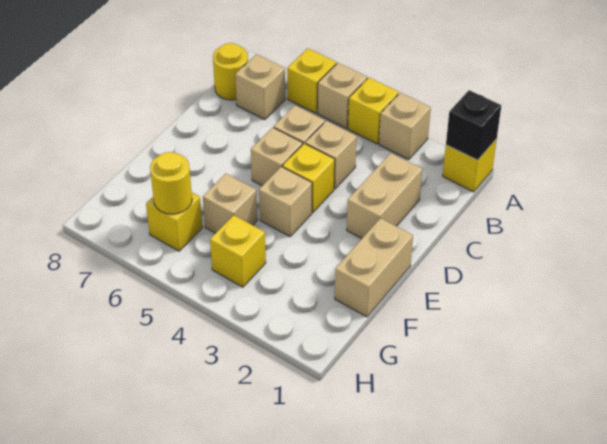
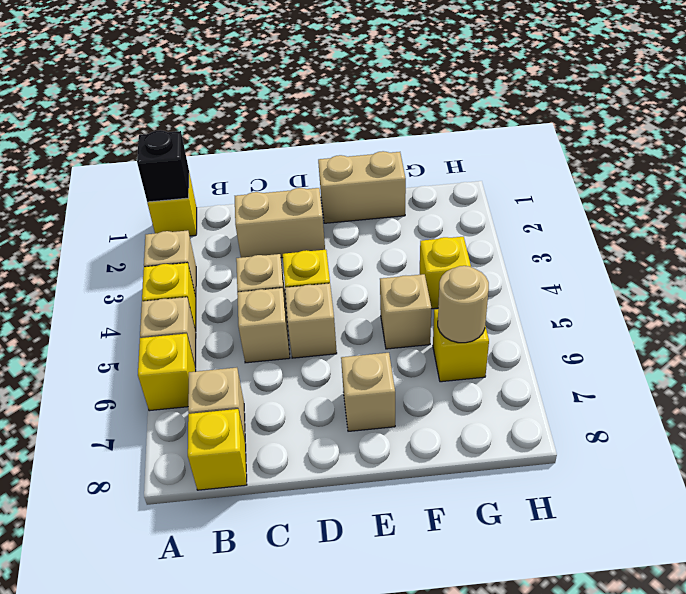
yellow 1x1 round brick [213,43,248,100] -> yellow 1x1 brick [188,409,247,490]
tan 1x1 brick [259,167,312,236] -> tan 1x1 brick moved to [341,353,395,431]
yellow 1x1 round brick [150,152,192,214] -> tan 1x1 round brick [438,266,489,343]

